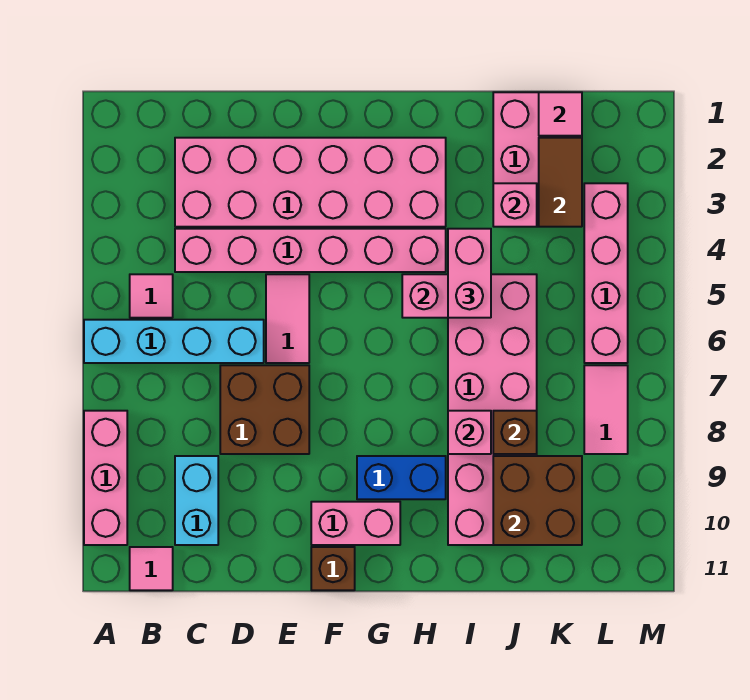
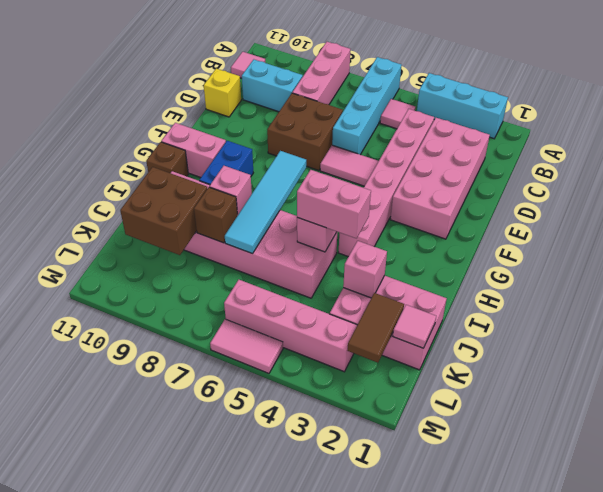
none -> cyan 1x3 brick [417,73,508,139]
pink 1x3 brick [84,411,127,545] -> pink 1x3 brick turned to [292,42,350,104]
pink 2x6 brick [175,138,446,227] -> pink 2x4 brick [390,118,490,239]
none -> yellow 1x1 brick [204,69,241,117]
pink 1x2 brick [311,502,400,545] -> pink 1x2 brick turned to [161,123,226,177]
brown 1x1 brick [311,547,355,590] -> brown 1x1 brick moved to [146,142,188,176]
none -> cyan 1x4 tile [225,151,306,253]
brown 1x2 tile [539,138,582,227] -> brown 1x2 tile turned to [347,293,404,363]
pink 1x2 tile [584,365,628,454] -> pink 1x2 tile moved to [210,319,283,373]

